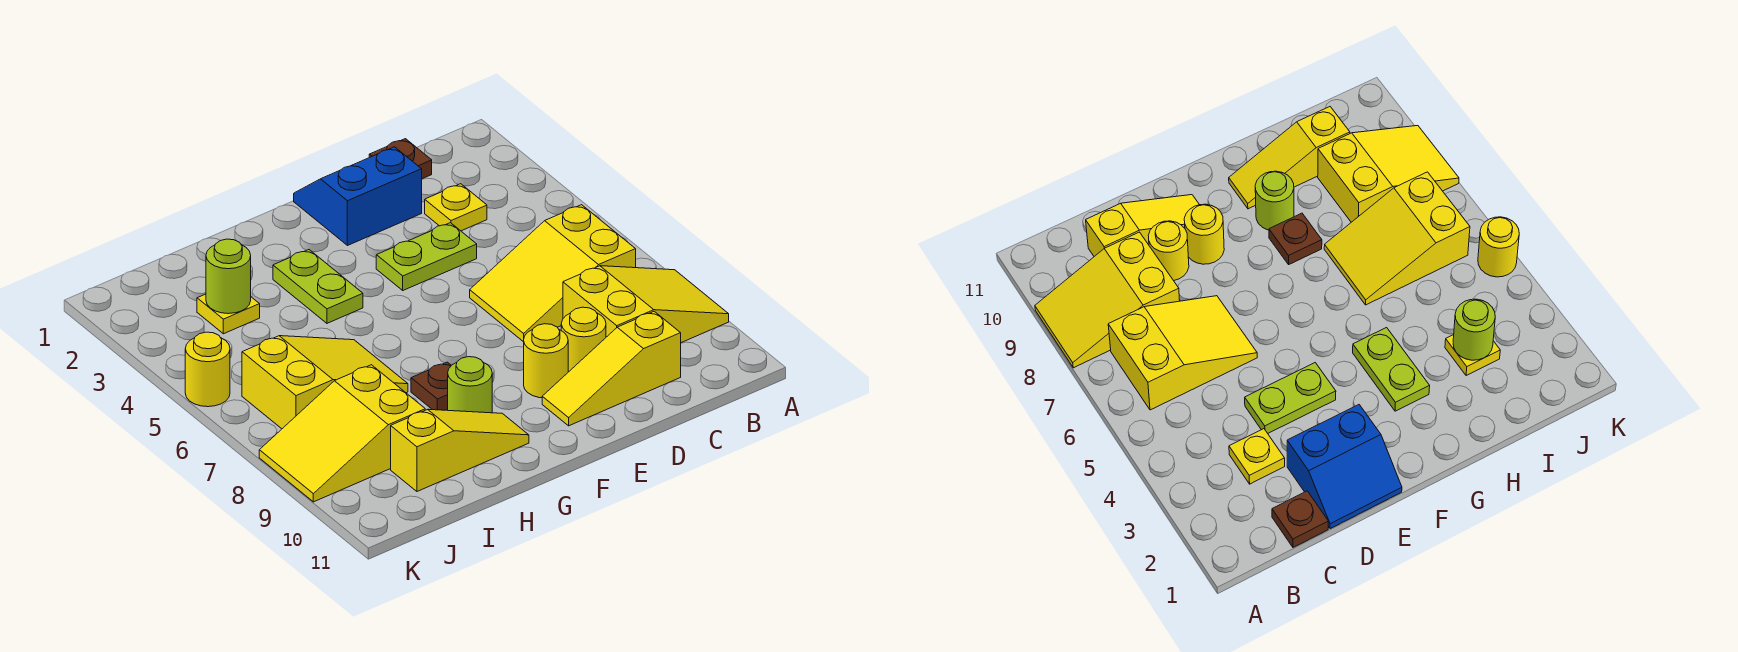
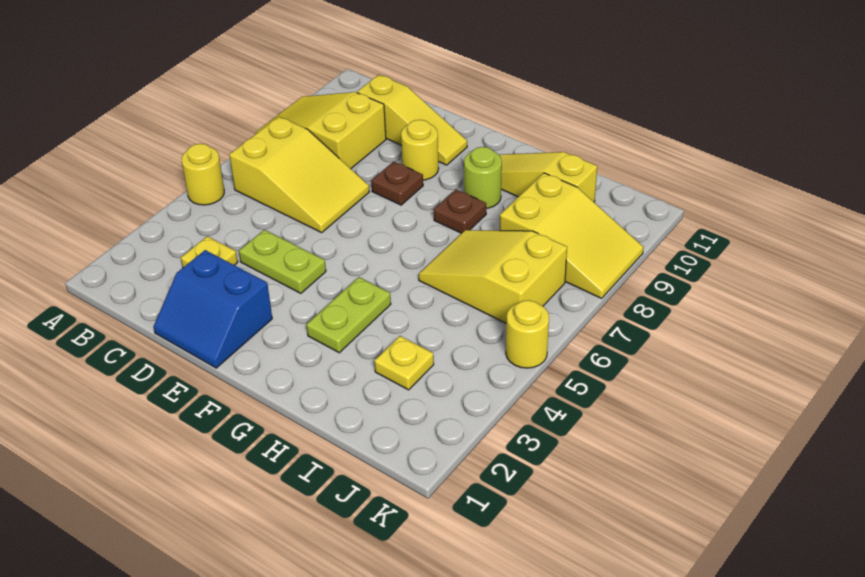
brown 1x1 plate [369,139,432,179] -> brown 1x1 plate moved to [371,161,423,205]
yellow 1x1 round brick [561,307,606,372] -> yellow 1x1 round brick moved to [182,144,224,205]
lime 1x1 round brick [206,239,251,314] -> none

